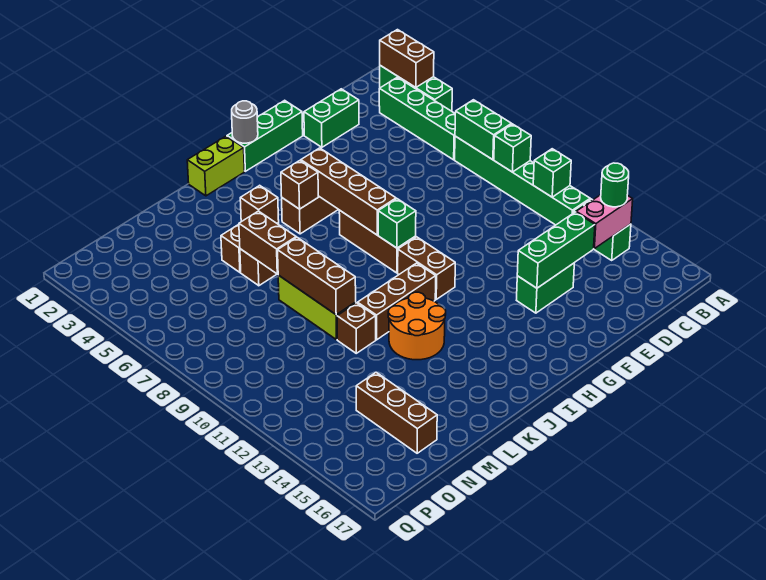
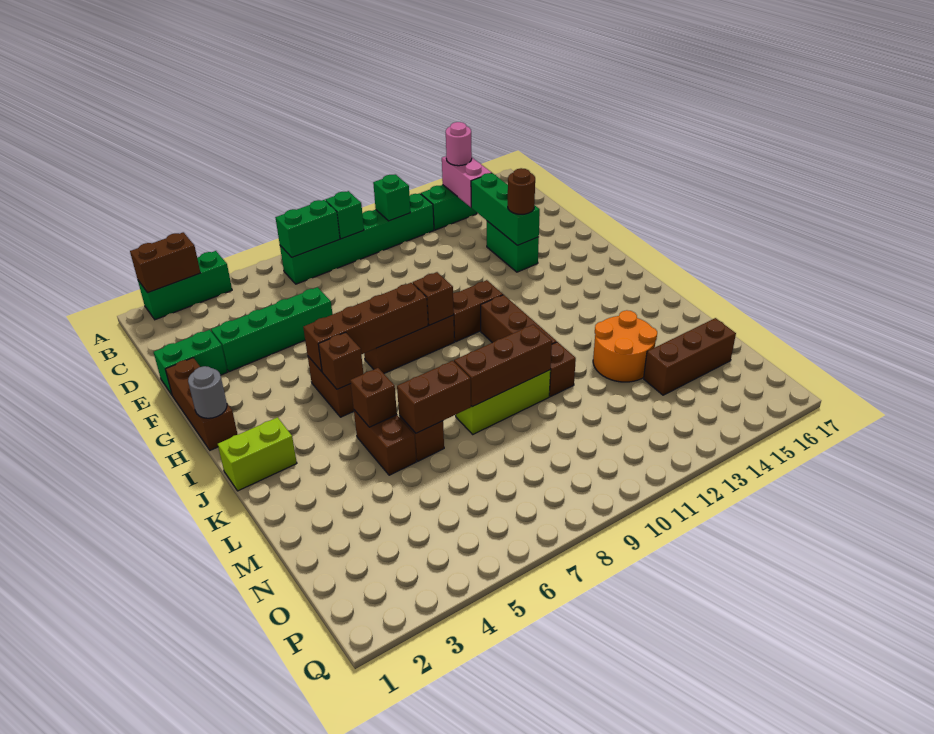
green 1x4 brick [379,77,455,160] -> green 1x4 brick moved to [211,287,332,372]
green 1x1 round brick [601,163,629,207] -> pink 1x1 round brick [446,122,472,166]
green 1x2 brick [304,89,359,147] -> green 1x2 brick turned to [154,330,227,395]
green 1x3 brick [227,100,303,171] -> brown 1x3 brick [165,358,238,450]
none -> brown 1x1 round brick [508,168,535,214]
green 1x1 brick [378,199,416,248] -> brown 1x1 brick [413,272,454,325]
lime 1x2 brick [187,136,245,196] -> lime 1x2 brick turned to [218,417,297,491]
orange 2x2 round brick [388,292,446,360] -> orange 2x2 round brick moved to [593,310,657,382]

